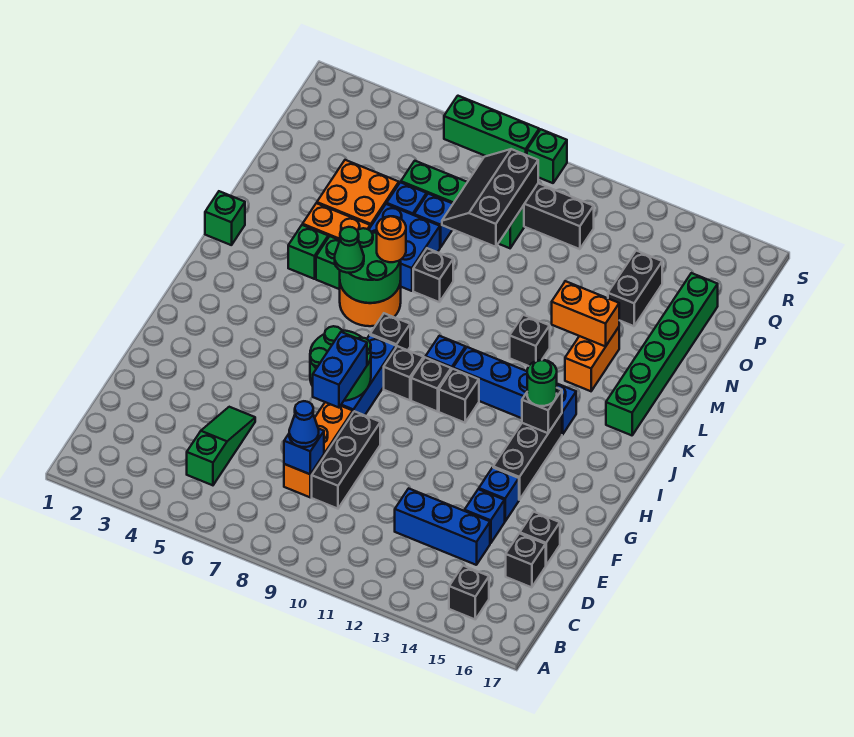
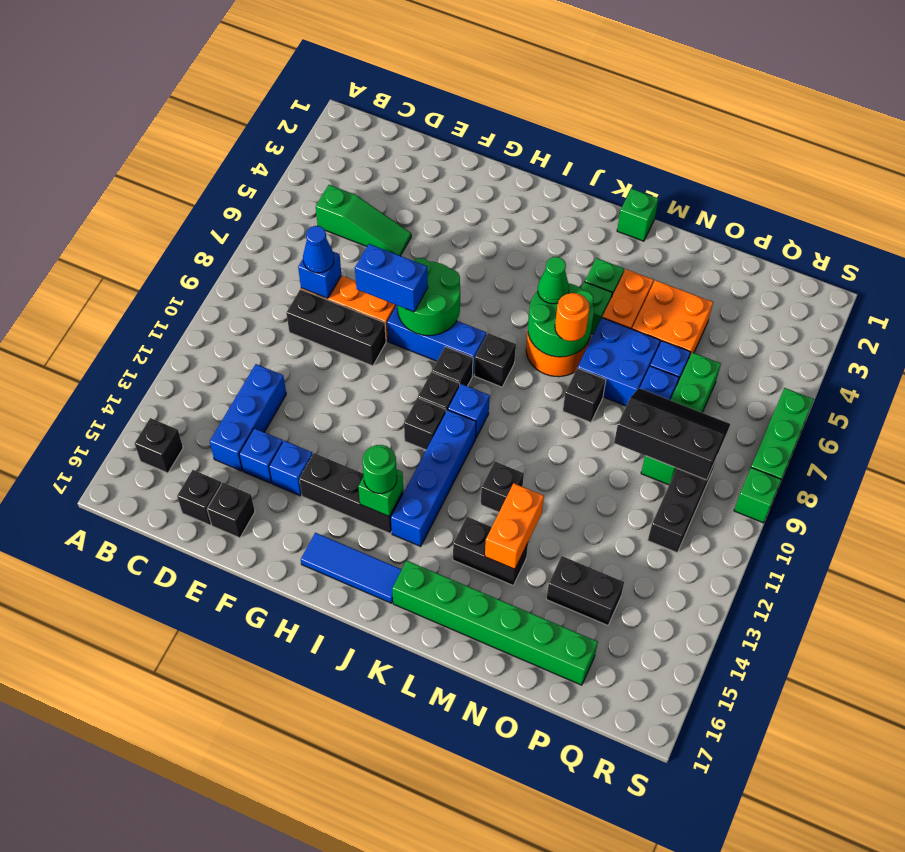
none -> blue 1x3 tile [301,533,402,603]
black 1x1 brick [522,388,562,433] -> green 1x1 brick [358,470,403,516]
orange 1x2 brick [565,327,619,391] -> black 1x2 brick [453,517,528,585]

